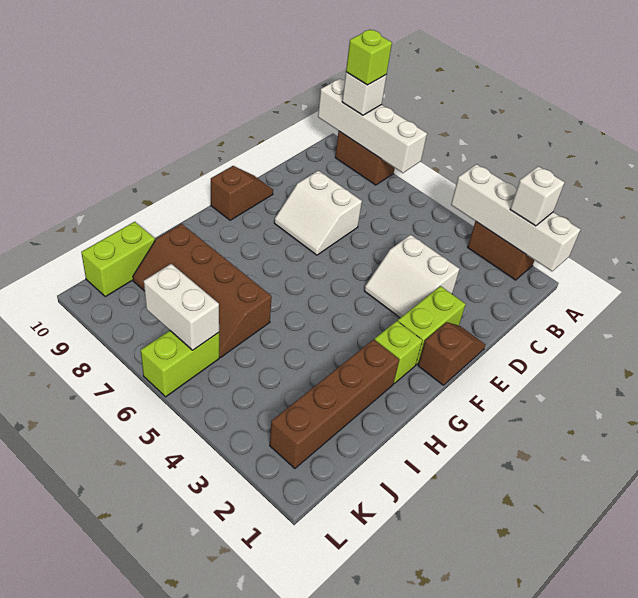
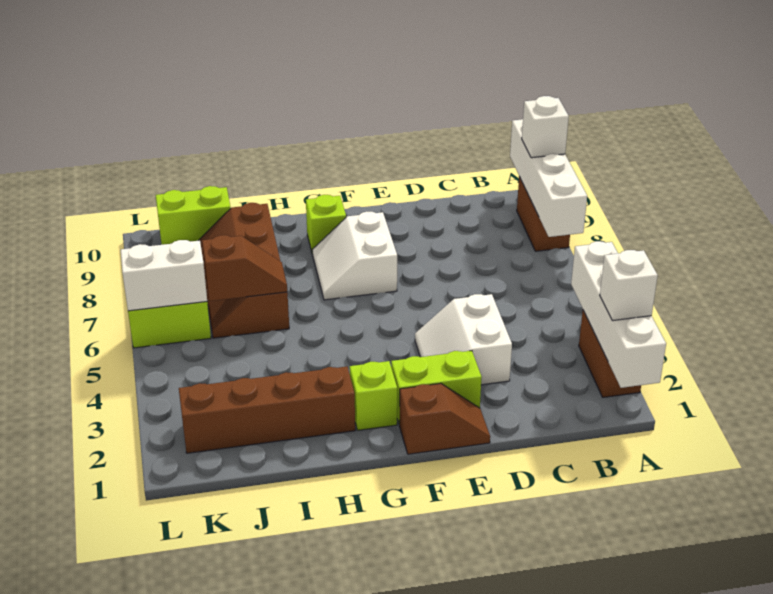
lime 1x1 brick [346,30,392,85] -> lime 1x1 brick moved to [306,195,346,255]
white 2x2 slope [274,171,362,255] -> white 2x2 slope moved to [312,212,397,300]
brown 1x2 slope [211,166,273,220] -> brown 1x2 slope moved to [202,235,287,301]
white 1x2 brick [144,264,219,350] -> white 1x2 brick turned to [121,240,207,311]

